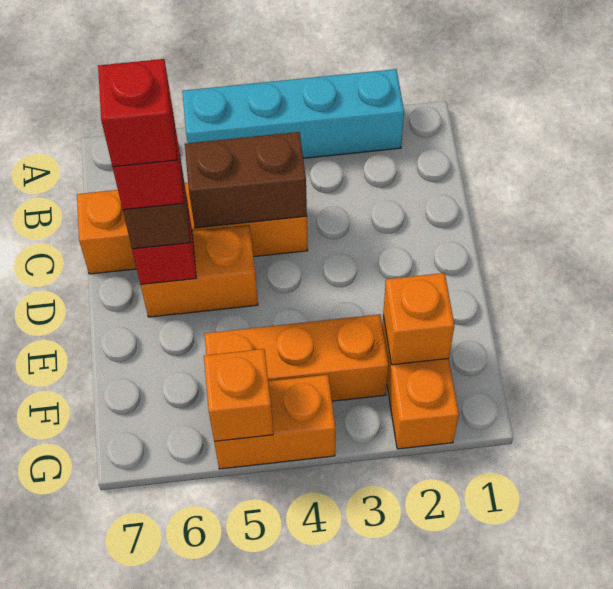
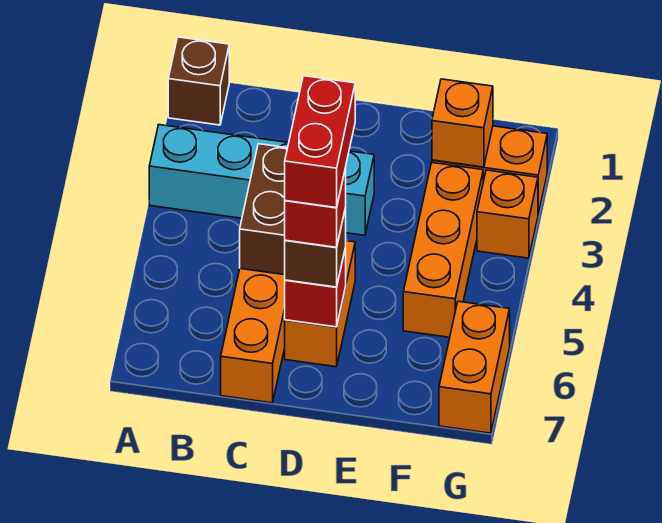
none -> brown 1x1 brick [168,37,229,125]
cyan 1x4 brick [182,69,404,158] -> cyan 1x4 brick turned to [149,125,374,235]
red 1x1 brick [98,59,177,167] -> red 1x2 brick [285,76,355,208]
orange 1x2 brick [214,375,335,469] -> orange 1x2 brick moved to [439,301,510,433]
orange 1x1 brick [204,349,273,442] -> orange 1x1 brick moved to [477,170,538,258]

